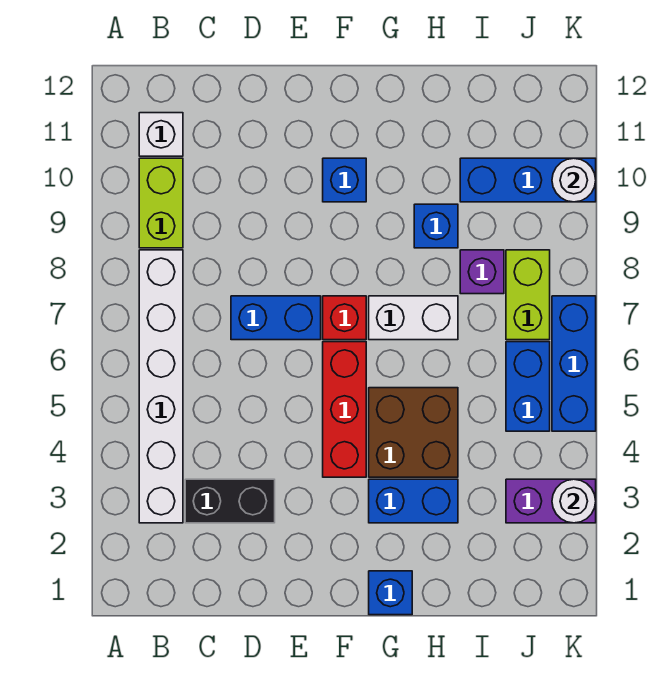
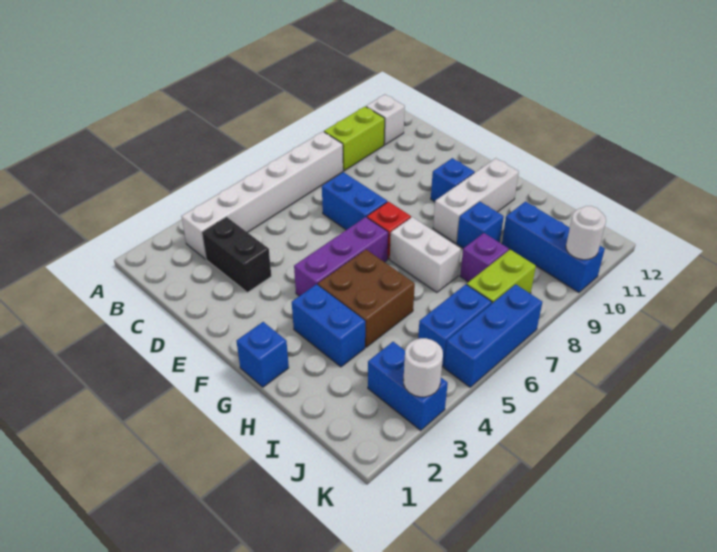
red 1x3 brick [323,342,366,477] -> purple 1x3 brick [294,217,388,296]
none -> white 1x3 brick [433,158,519,243]
purple 1x2 brick [506,479,596,523] -> blue 1x2 brick [368,342,448,430]

